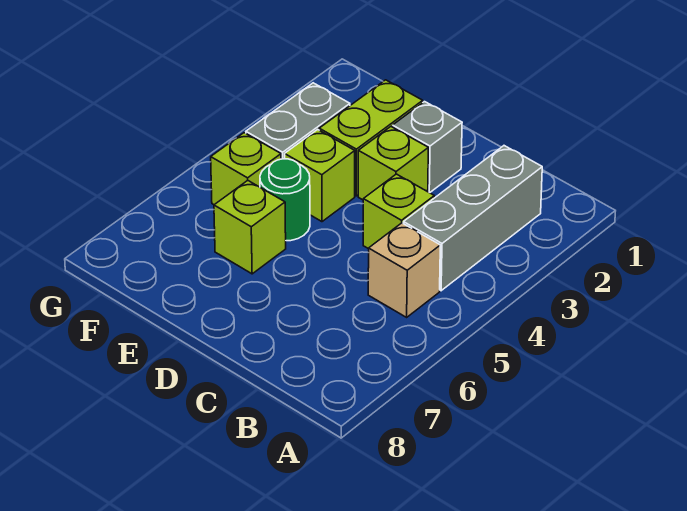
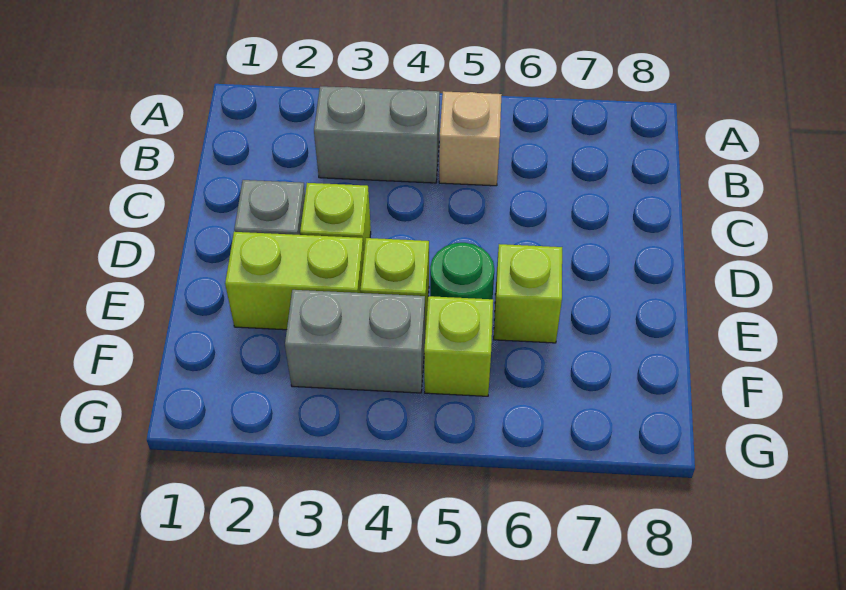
grey 1x3 brick [403,146,542,291] -> grey 1x2 brick [314,86,440,183]
lime 1x1 brick [363,174,434,249] -> none

